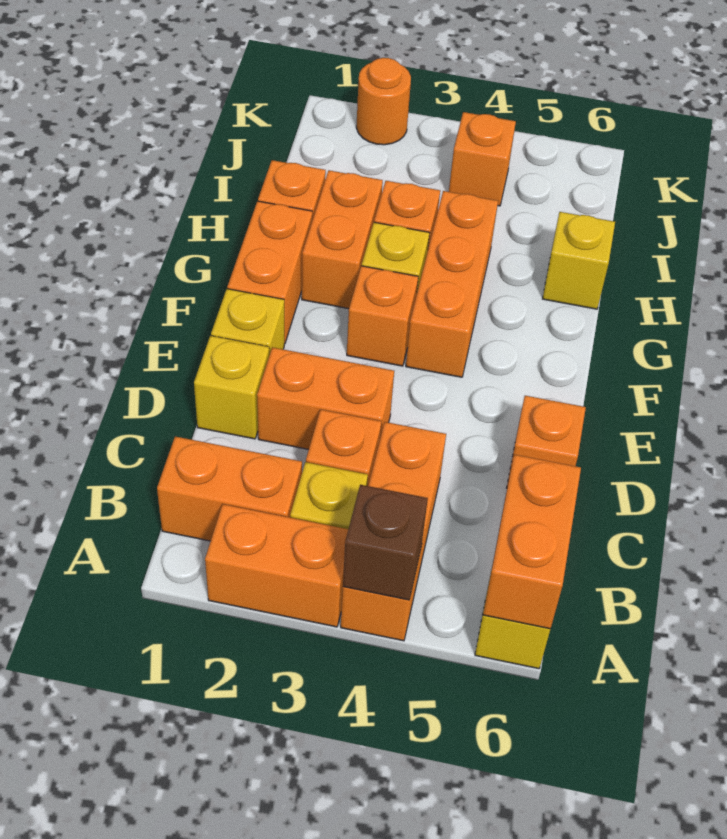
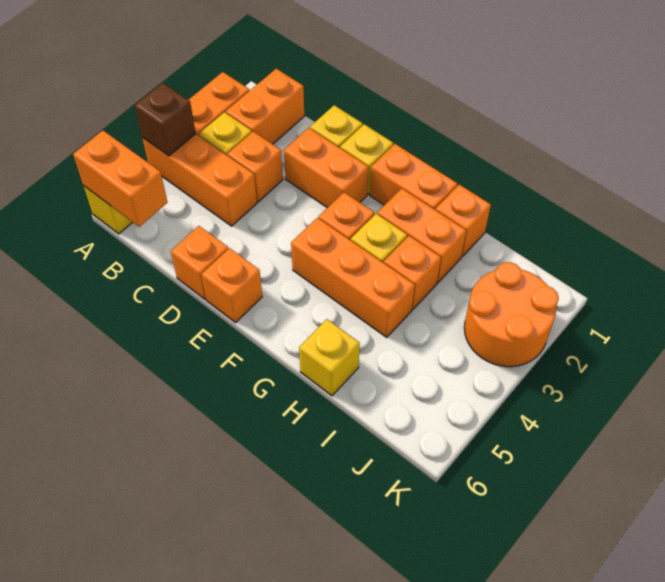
orange 1x2 brick [257,347,394,449] -> orange 1x2 brick turned to [284,128,368,208]
orange 1x1 brick [449,112,516,206] -> orange 1x1 brick moved to [201,248,262,323]
orange 1x1 round brick [356,58,411,145] -> orange 2x2 round brick [464,262,559,367]

